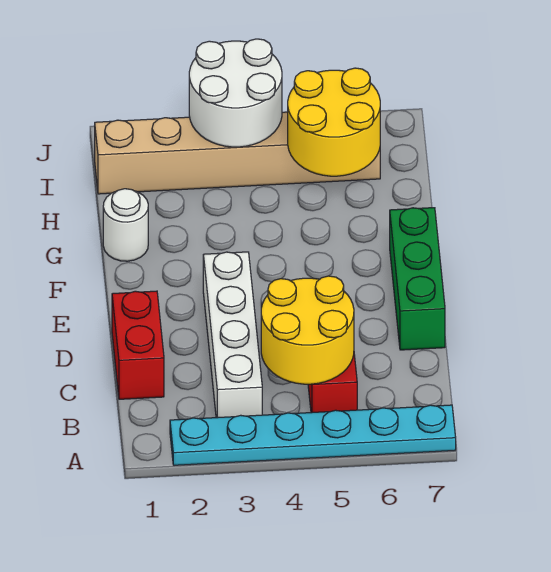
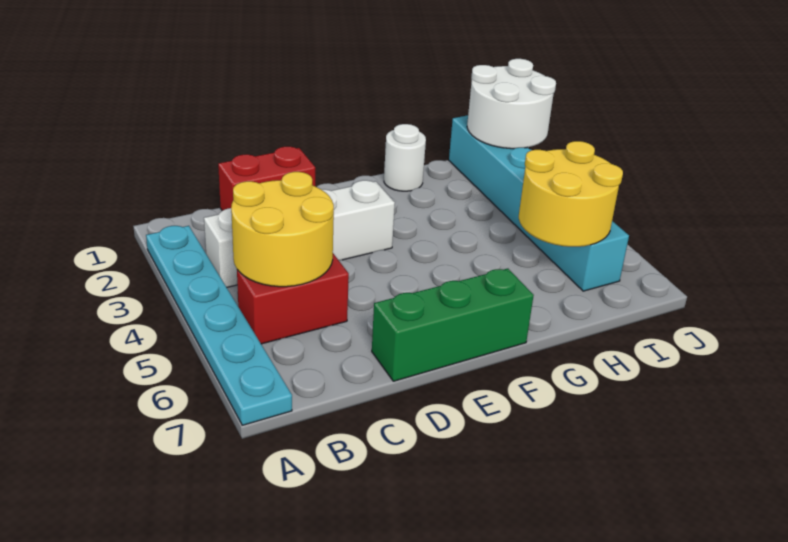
tan 1x6 brick [95,112,380,194] -> cyan 1x6 brick [449,115,629,291]
white 2x2 round brick [189,39,282,147] -> white 2x2 round brick moved to [467,59,556,149]

